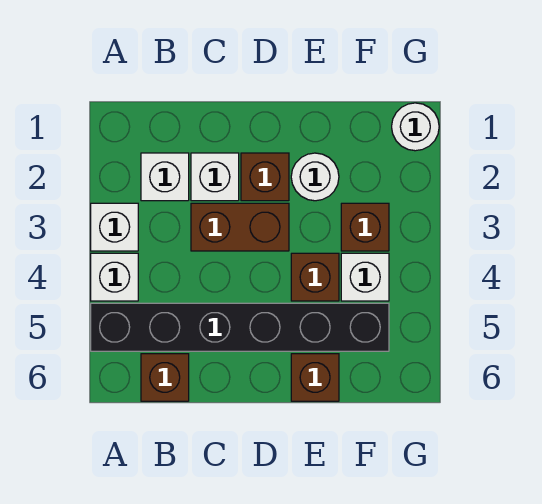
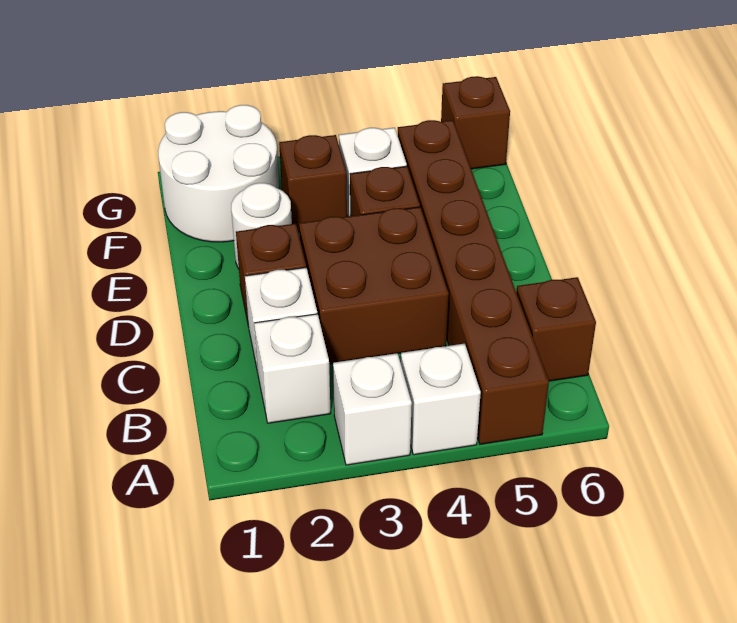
black 1x6 brick [91,303,389,351] -> brown 1x6 brick [398,120,549,444]
brown 1x2 brick [191,203,289,251] -> brown 2x2 brick [299,207,449,364]
brown 1x1 brick [291,354,339,401] -> brown 1x1 brick moved to [441,76,510,169]
white 1x1 round brick [392,103,439,151] -> white 2x2 round brick [158,105,279,242]

